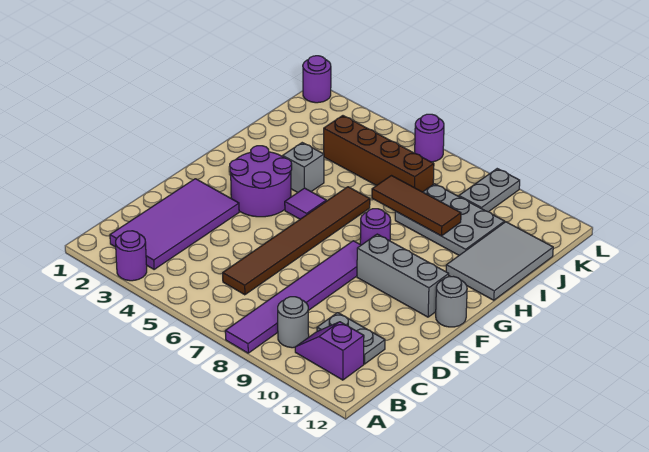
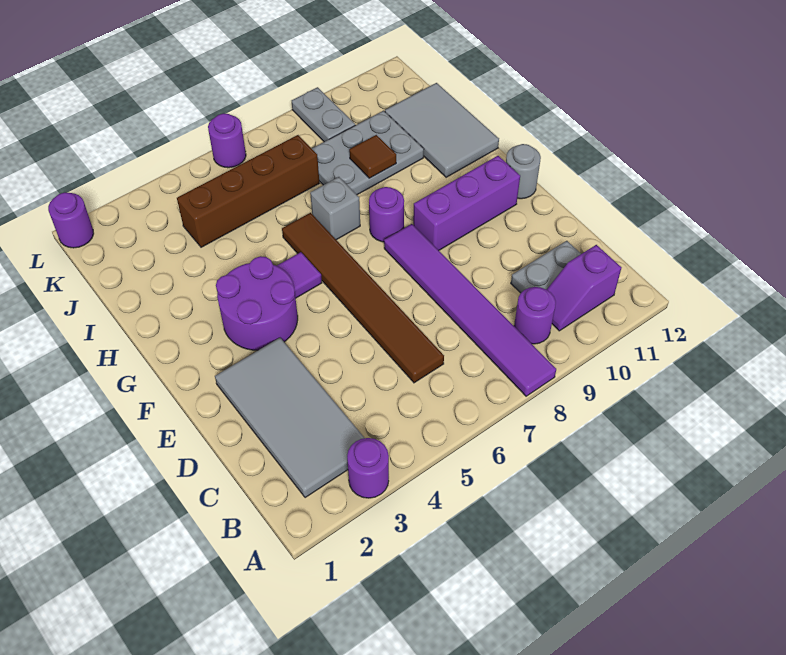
purple 2x4 tile [110,179,239,270] -> grey 2x4 tile [215,338,364,498]
grey 1x1 round brick [278,297,309,348] -> purple 1x1 round brick [514,287,556,344]
grey 1x3 brick [357,234,449,317] -> purple 1x3 brick [413,156,520,250]
grey 1x1 brick [283,143,324,192] -> grey 1x1 brick moved to [310,177,360,240]
brown 1x3 tile [372,176,461,236] -> brown 1x1 tile [349,135,396,178]

